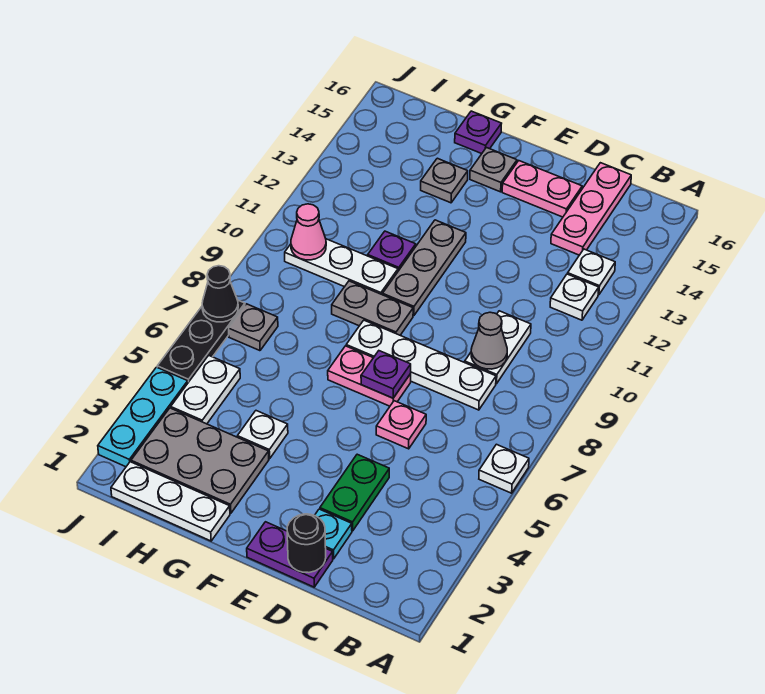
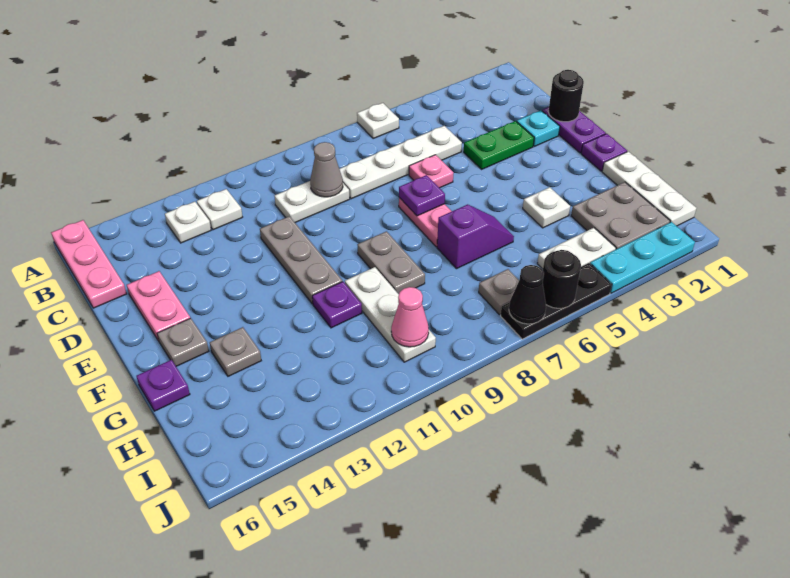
white 1x4 plate [346,320,496,410] -> white 1x4 plate turned to [340,126,462,199]
pink 1x3 plate [551,163,631,255] -> pink 1x3 plate turned to [51,220,127,308]
none -> purple 1x1 plate [581,134,627,171]
grey 1x3 plate [383,220,466,316] -> grey 1x3 plate turned to [260,216,342,304]
grey 2x3 plate [131,408,269,513] -> grey 2x2 plate [571,182,670,249]
none -> purple 1x2 slope [437,204,514,269]
none -> black 1x1 round brick [543,250,581,308]

